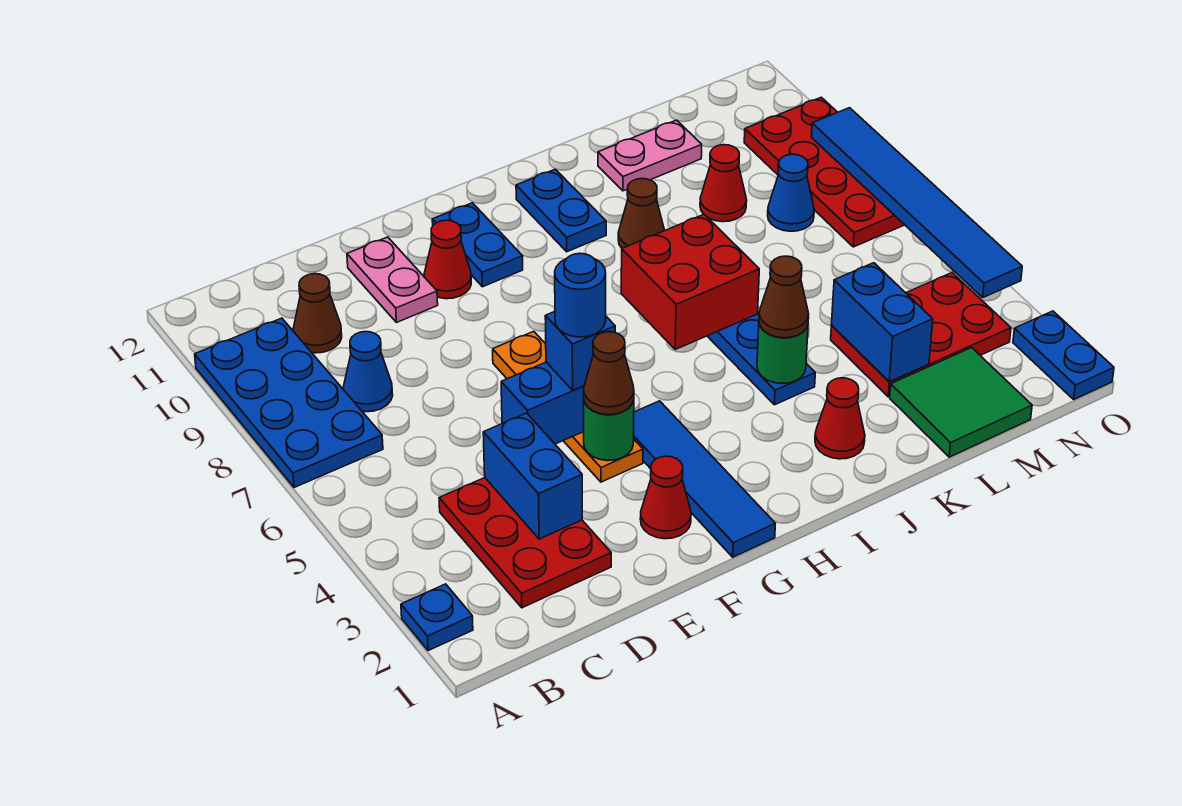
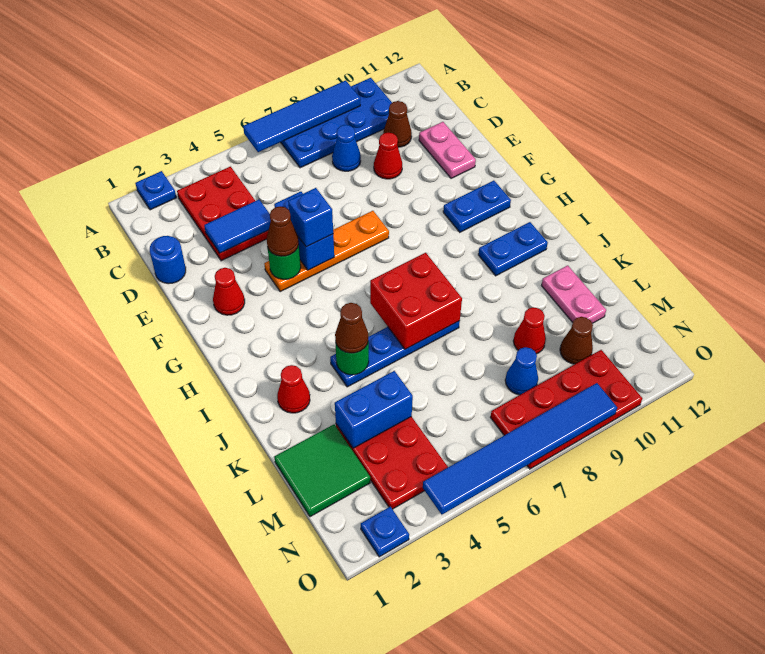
red 2x3 plate [439,478,611,608] -> red 2x3 plate turned to [177,167,268,261]
blue 1x2 brick [483,413,582,539] -> blue 1x2 tile [204,200,271,253]
pink 1x2 plate [347,237,438,323] -> pink 1x2 plate turned to [419,122,476,178]
blue 1x1 round brick [555,253,606,337] -> blue 1x1 round brick moved to [150,236,186,284]
red 1x1 cone [424,220,471,299] -> red 1x1 cone moved to [374,133,402,179]
blue 1x4 tile [634,401,775,557] -> blue 1x4 tile moved to [243,80,360,152]
brown 1x1 cone [618,178,665,248] -> brown 1x1 cone moved to [560,317,593,364]
blue 1x2 plate [1013,311,1114,399] -> blue 1x1 plate [361,507,409,557]

